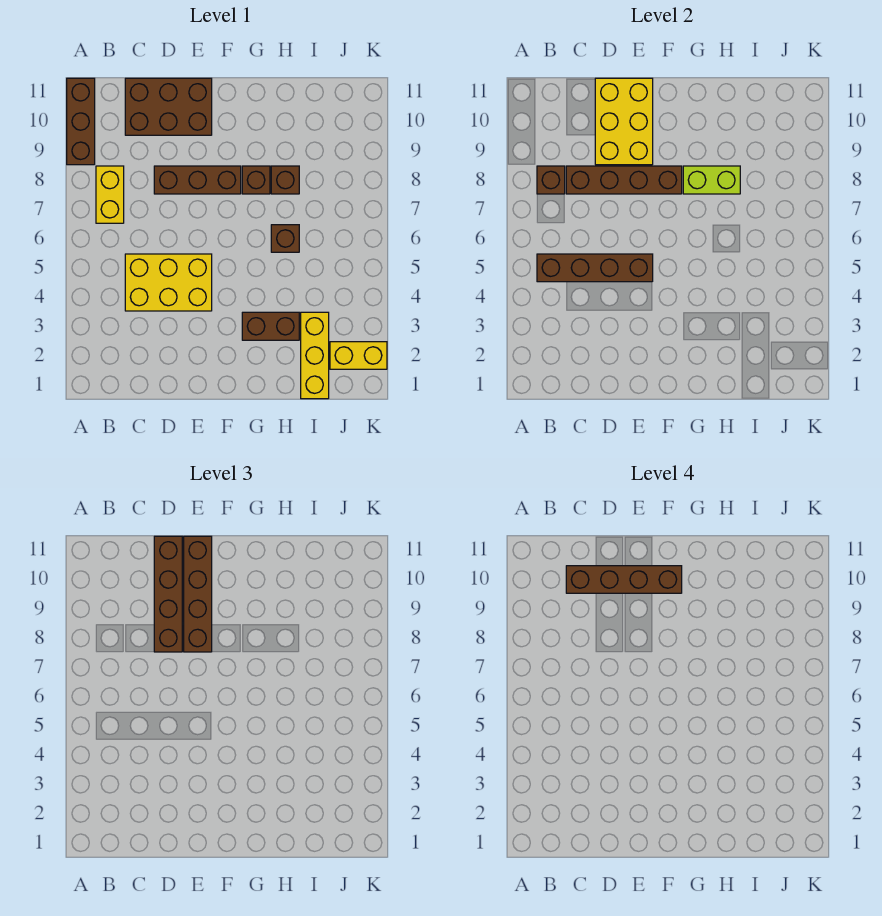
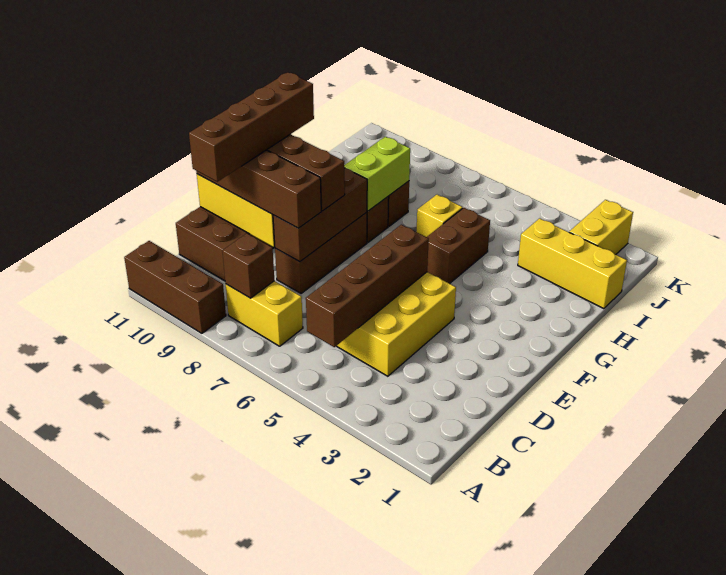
brown 1x4 brick [566,166,682,194] -> brown 1x3 brick [273,168,367,262]
brown 1x2 brick [242,312,299,340] -> brown 1x2 brick moved to [427,208,490,284]
brown 1x1 brick [271,225,299,252] -> yellow 1x1 brick [417,195,463,237]

